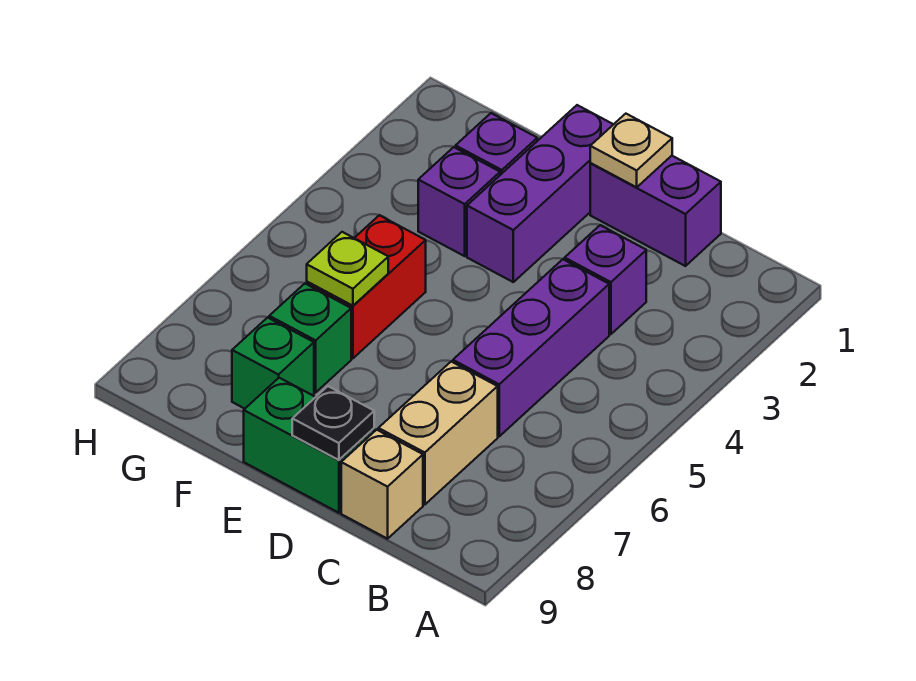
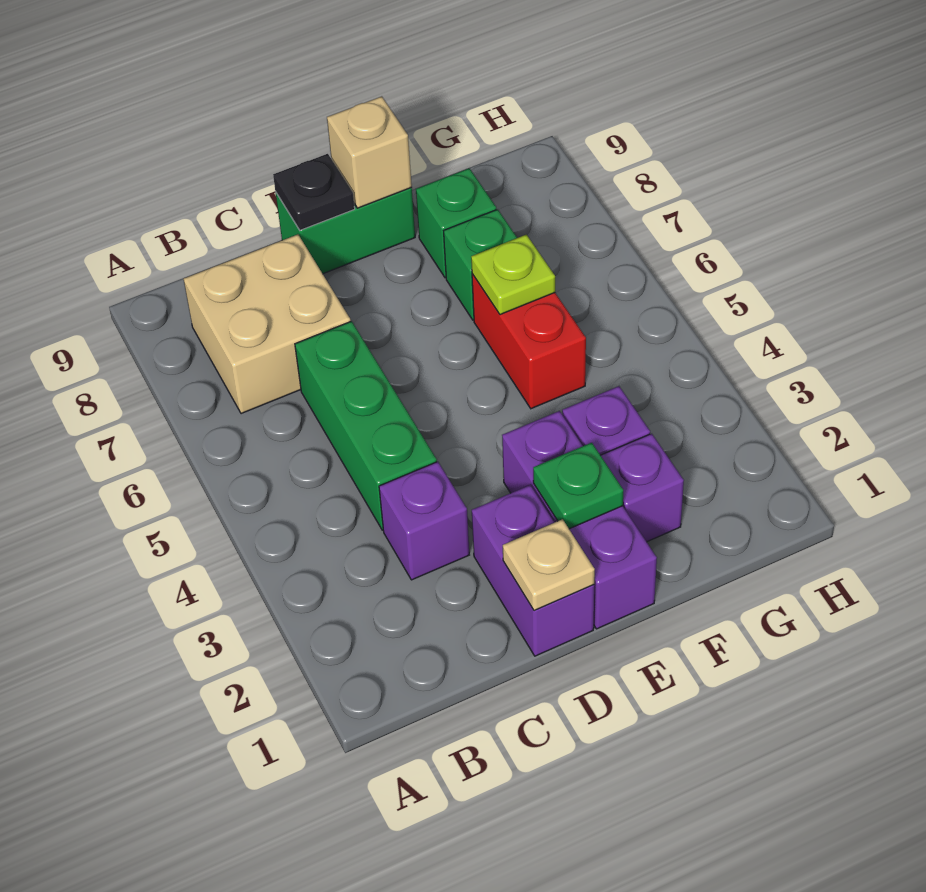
purple 1x2 brick [590,156,721,266] -> purple 1x2 brick turned to [472,485,594,656]
purple 1x3 brick [453,259,609,436] -> green 1x3 brick [295,321,437,530]
tan 1x2 brick [378,361,498,505] -> tan 2x2 brick [184,235,351,414]
tan 1x1 brick [341,430,423,539] -> tan 1x1 brick moved to [327,96,412,208]
none -> green 1x1 plate [533,443,623,529]

